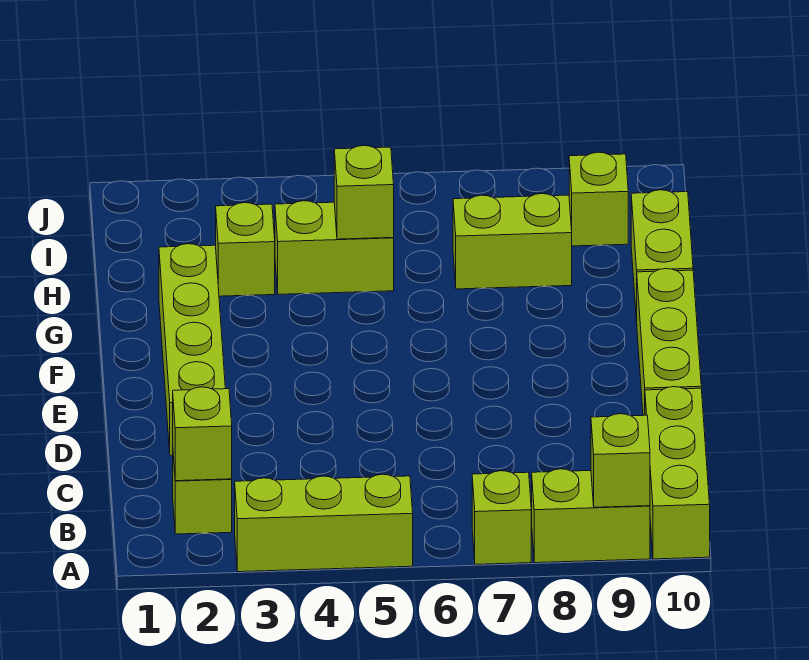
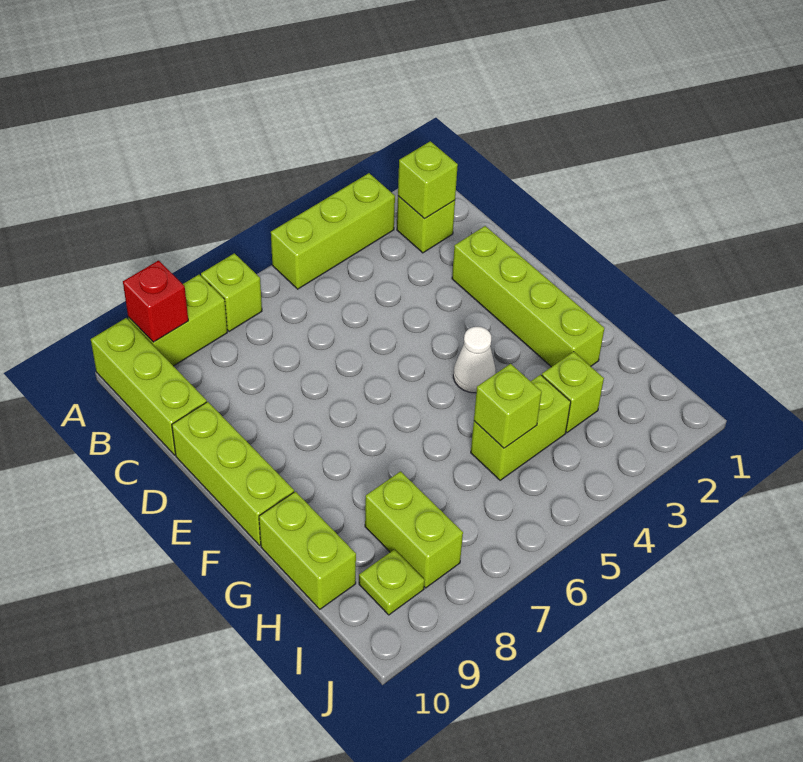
lime 1x1 brick [591,414,650,507] -> red 1x1 brick [123,261,188,342]
none -> white 1x1 cone [453,327,496,393]
lime 1x2 brick [453,194,572,289] -> lime 1x2 brick turned to [365,471,463,588]
lime 1x1 brick [569,152,628,246] -> lime 1x1 plate [359,549,425,615]

